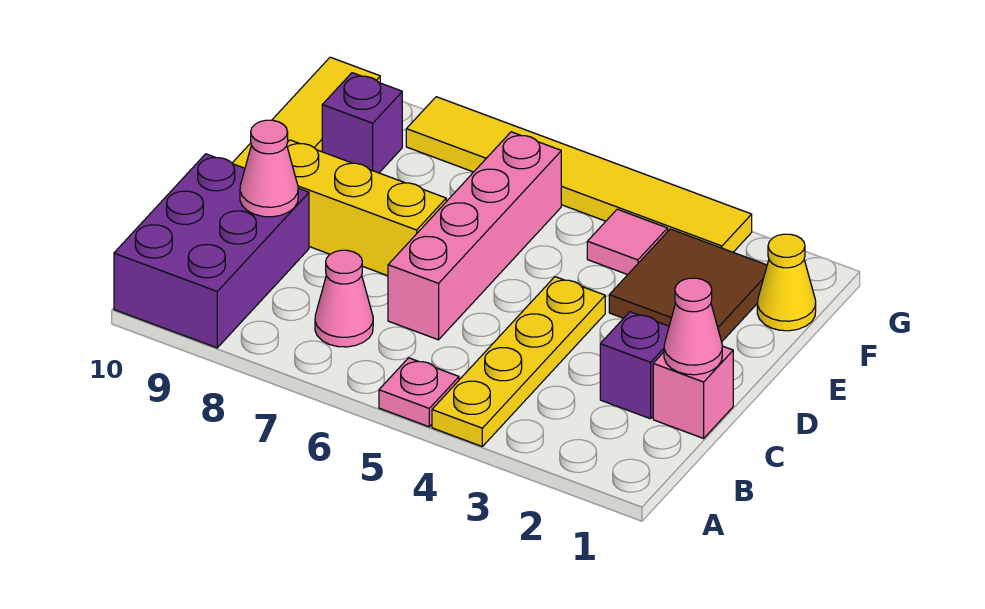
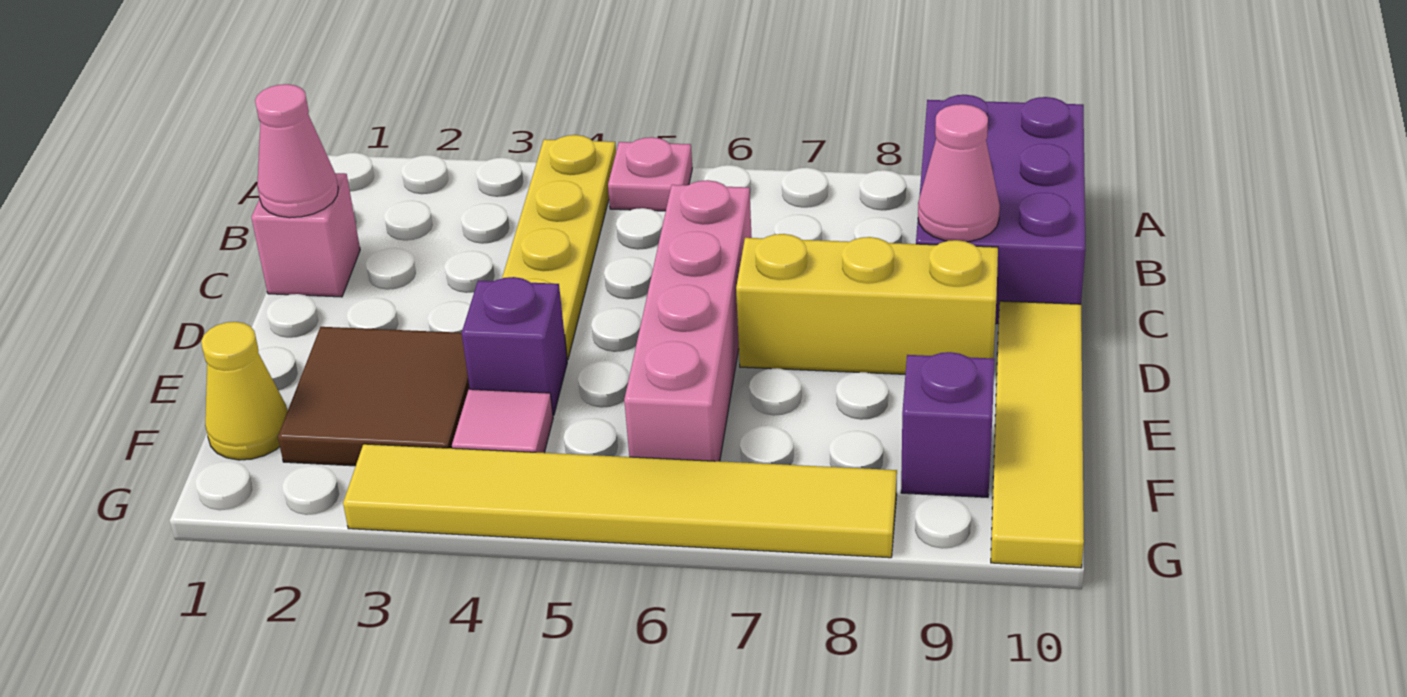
pink 1x1 cone [315,250,373,347] -> none
purple 1x1 brick [600,312,669,419] -> purple 1x1 brick moved to [462,277,567,416]

